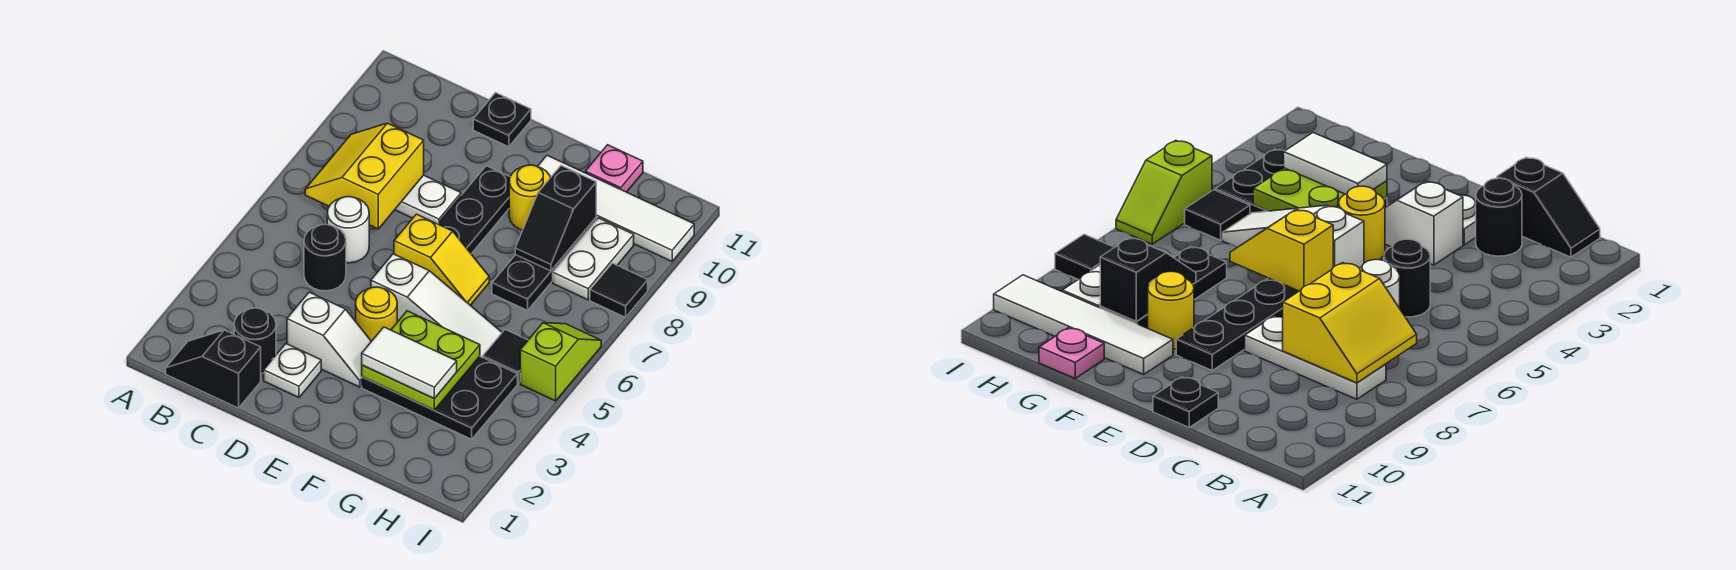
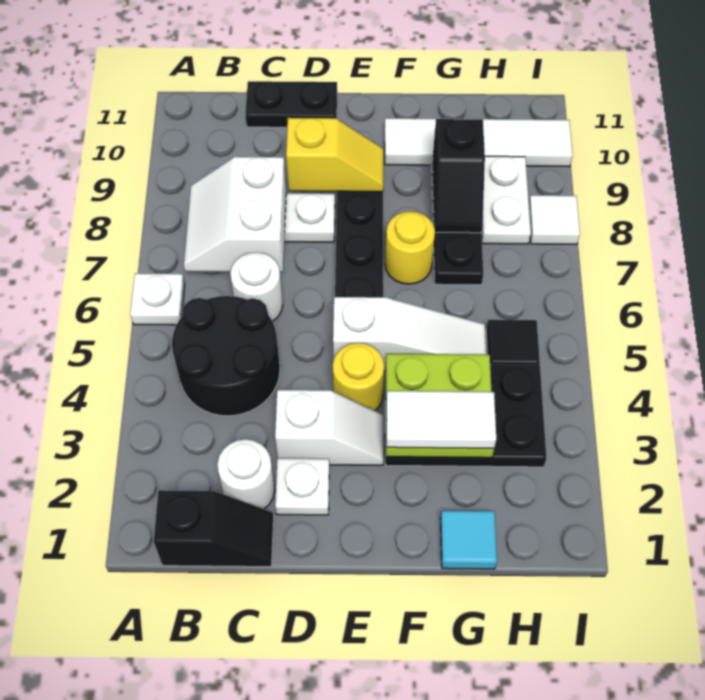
none -> white 1x1 plate [130,273,185,325]
black 1x2 slope [166,330,261,408] -> black 1x2 slope turned to [154,490,274,567]
yellow 2x2 slope [305,123,424,229] -> white 2x2 slope [184,157,286,272]
black 1x1 round brick [234,308,276,374] -> white 1x1 round brick [217,439,275,509]
black 1x1 round brick [304,224,346,291] -> black 2x2 round brick [172,296,280,416]
black 1x1 plate [473,93,531,147] -> black 1x2 plate [246,81,337,127]
yellow 1x2 slope [394,214,489,305] -> yellow 1x2 slope moved to [286,118,383,192]
yellow 1x1 round brick [509,165,550,230] -> yellow 1x1 round brick moved to [385,211,435,284]
none -> cyan 1x1 tile [440,511,497,569]
pink 1x1 plate [585,145,643,192] -> none
lime 1x2 slope [520,323,601,401] -> none
black 1x1 tile [590,263,648,317] -> white 1x1 tile [529,195,580,244]

